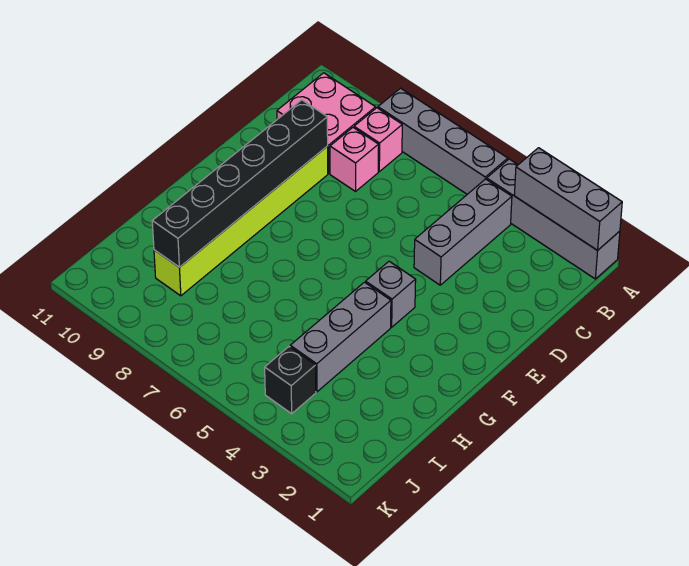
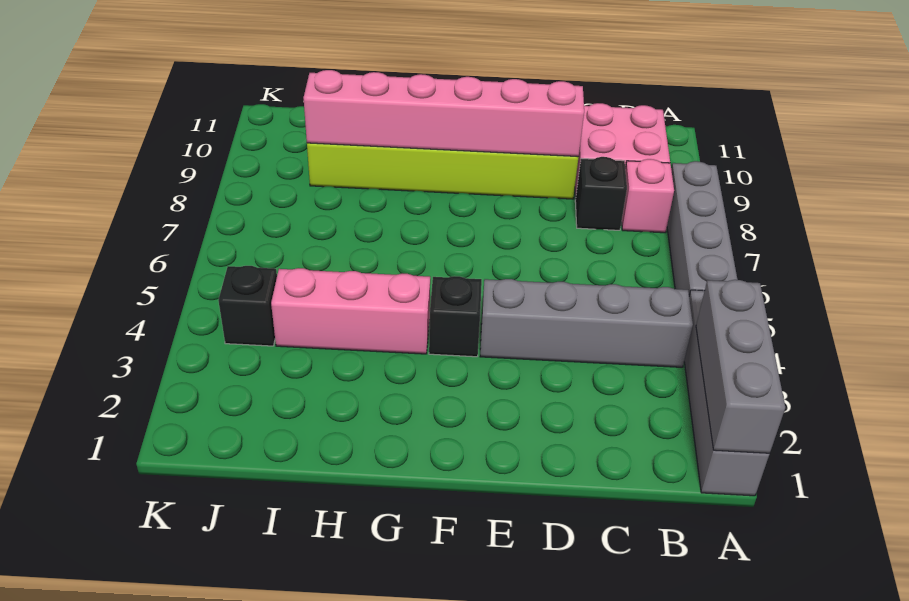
grey 1x3 brick [414,179,512,285] -> grey 1x4 brick [480,279,693,367]
pink 1x1 brick [330,128,379,191] -> black 1x1 brick [575,157,627,230]
black 1x6 brick [152,100,328,267] -> pink 1x6 brick [304,70,584,157]
grey 1x1 brick [366,261,416,327] -> black 1x1 brick [429,276,482,357]
grey 1x3 brick [290,282,391,392] -> pink 1x3 brick [271,268,430,354]

